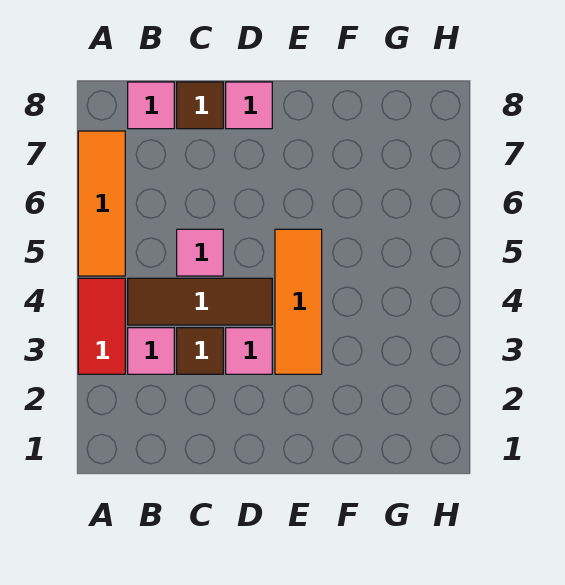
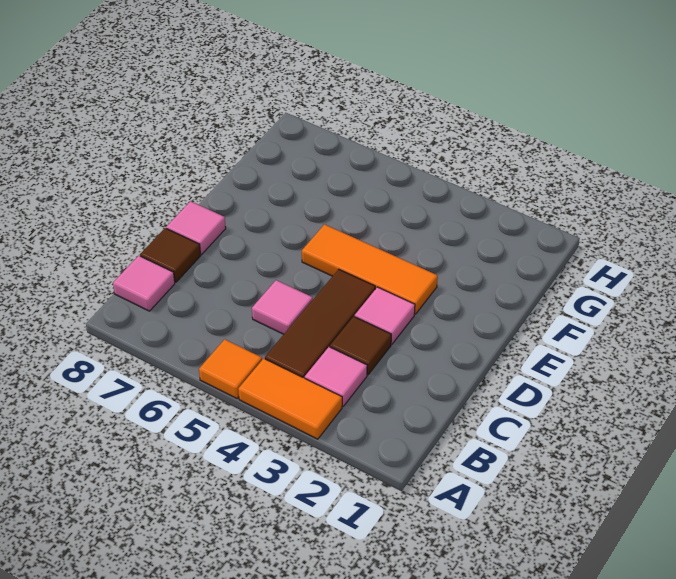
red 1x2 tile [78,278,125,374] -> orange 1x2 tile [238,359,342,439]
orange 1x3 tile [78,131,125,276] -> orange 1x1 tile [199,339,262,398]

